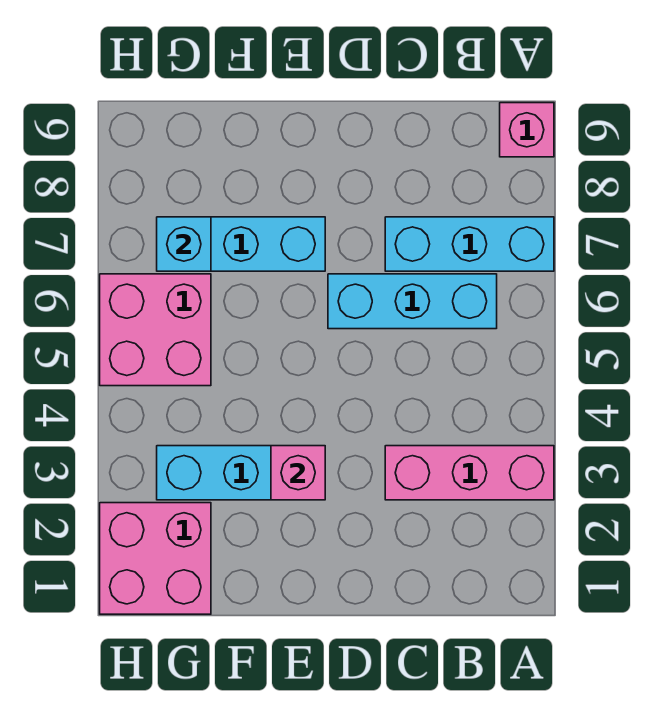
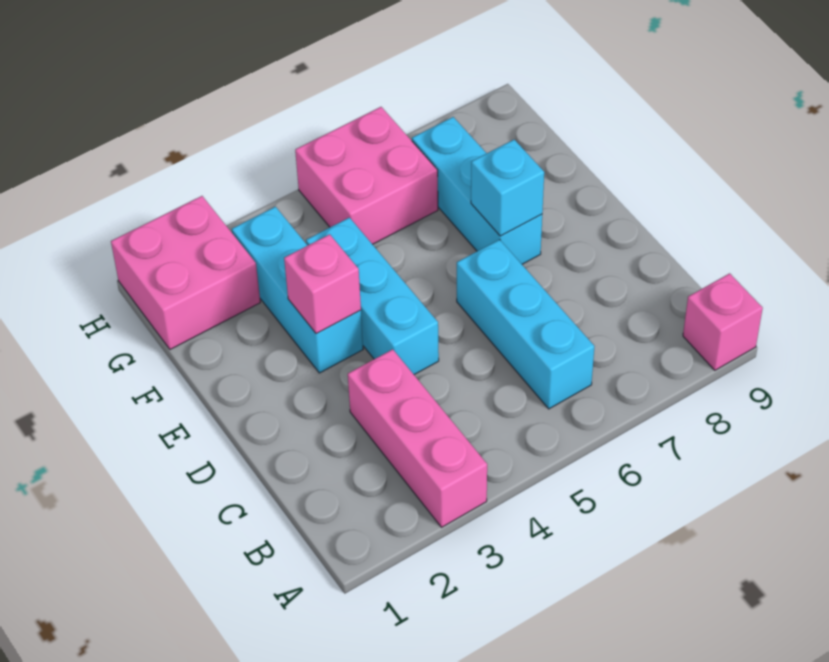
cyan 1x3 brick [385,217,554,271] -> cyan 1x3 brick moved to [306,218,439,375]
cyan 1x1 brick [157,217,211,271] -> cyan 1x1 brick moved to [471,140,544,236]

